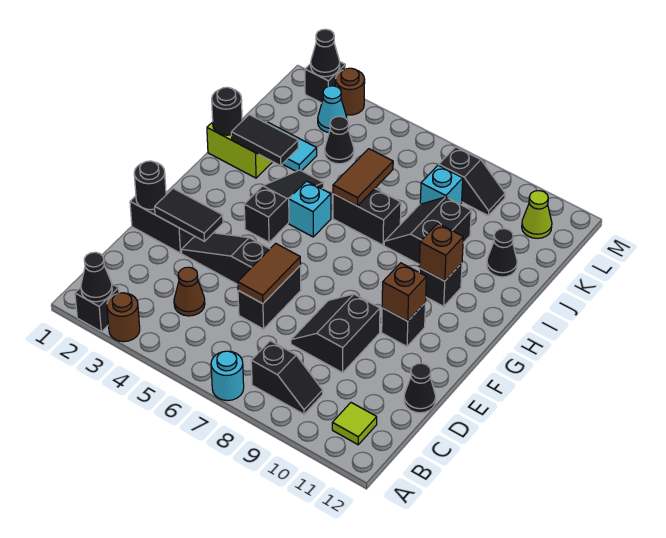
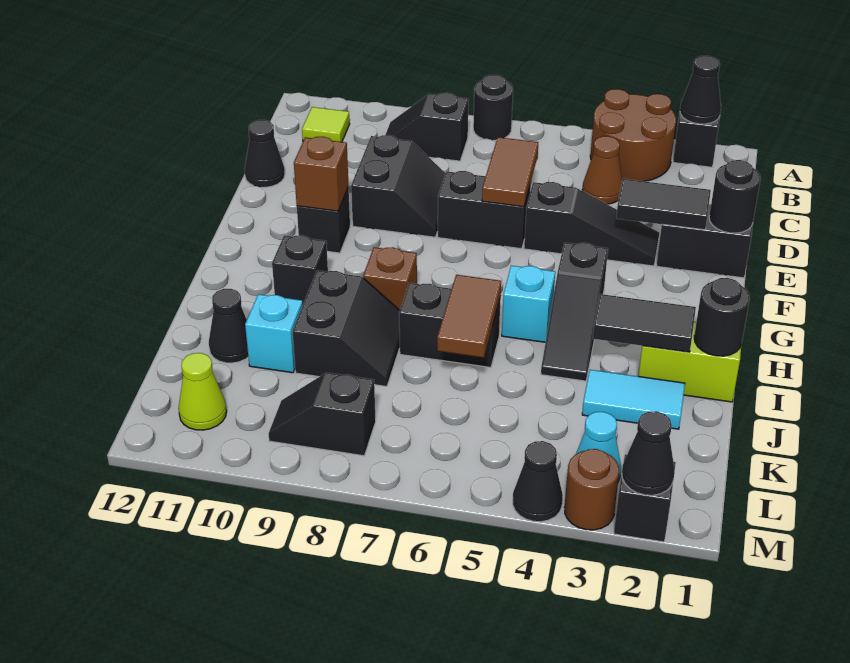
brown 1x1 round brick [107,293,140,342] -> brown 2x2 round brick [590,89,676,181]
cyan 1x1 round brick [211,351,244,401] -> black 1x1 round brick [473,75,513,140]
black 1x2 brick [238,266,301,329] -> black 1x2 brick turned to [438,171,531,249]
brown 1x1 brick [419,224,463,281] -> brown 1x1 brick moved to [363,247,417,310]
black 1x1 cone [325,116,354,164] -> black 1x1 cone moved to [513,441,563,522]
cyan 1x1 brick [420,165,463,204] -> cyan 1x1 brick moved to [245,294,303,373]

